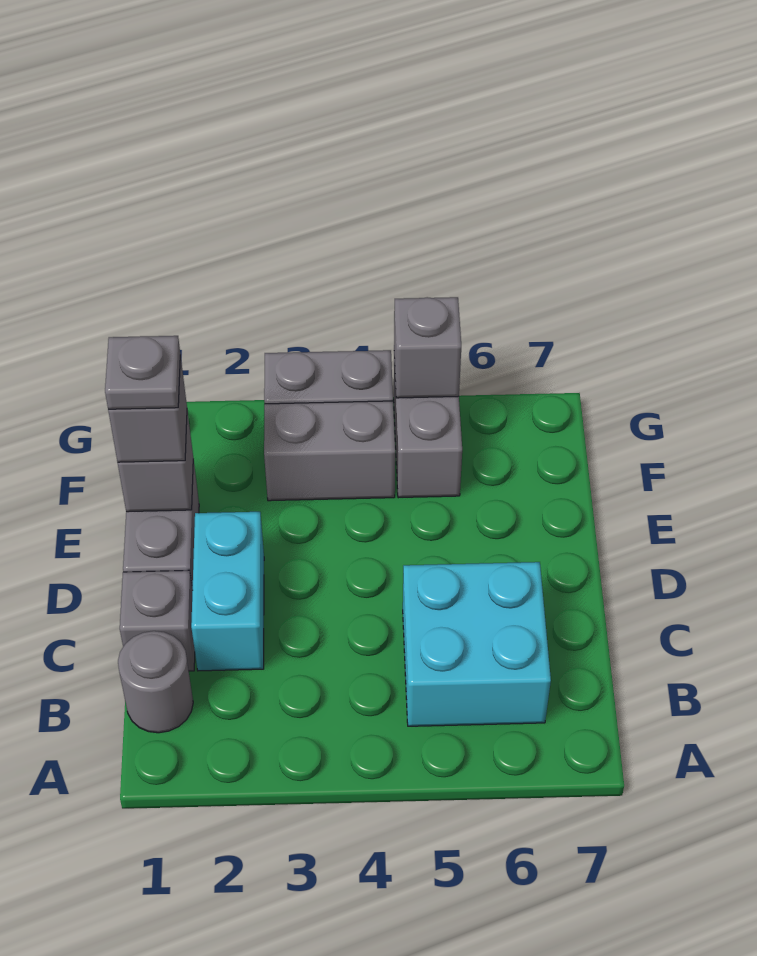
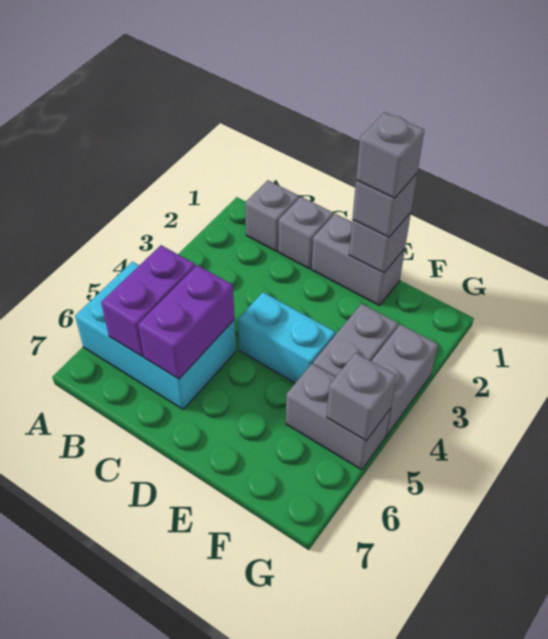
grey 1x1 round brick [118,631,193,733] -> grey 1x1 brick [245,180,299,252]
cyan 2x2 brick [403,562,551,726] -> cyan 2x3 brick [75,262,236,409]
none -> purple 1x2 brick [101,245,196,357]
cyan 1x2 brick [191,512,264,671] -> cyan 1x2 brick moved to [238,292,335,383]
none -> purple 1x2 brick [138,265,235,379]
grey 1x1 plate [105,336,180,409] -> grey 1x1 brick [356,112,424,198]

